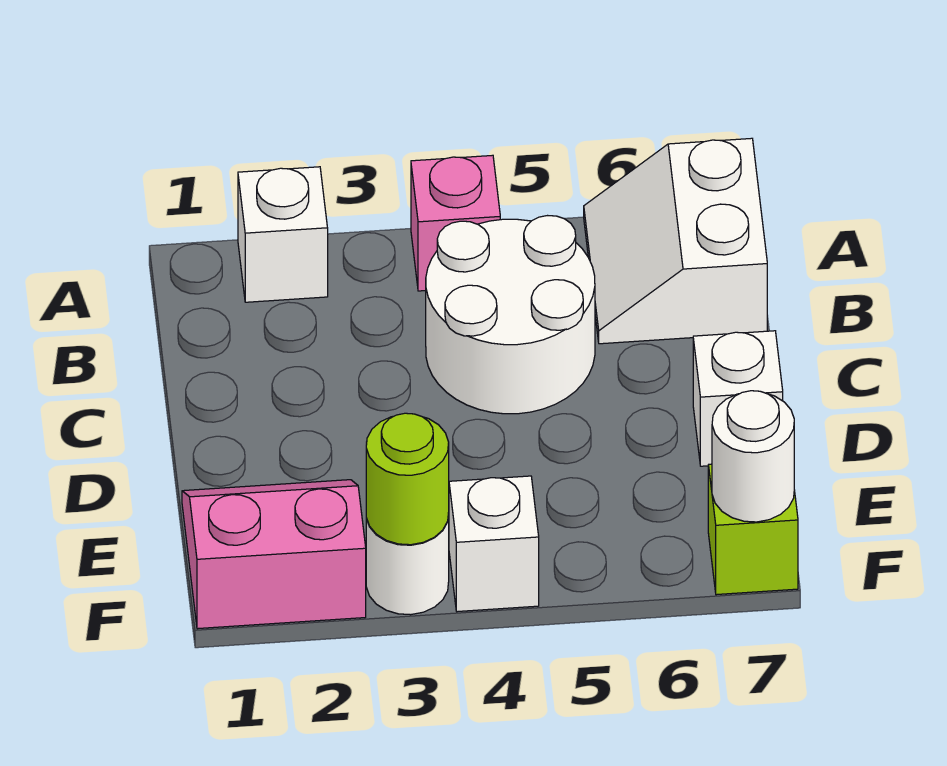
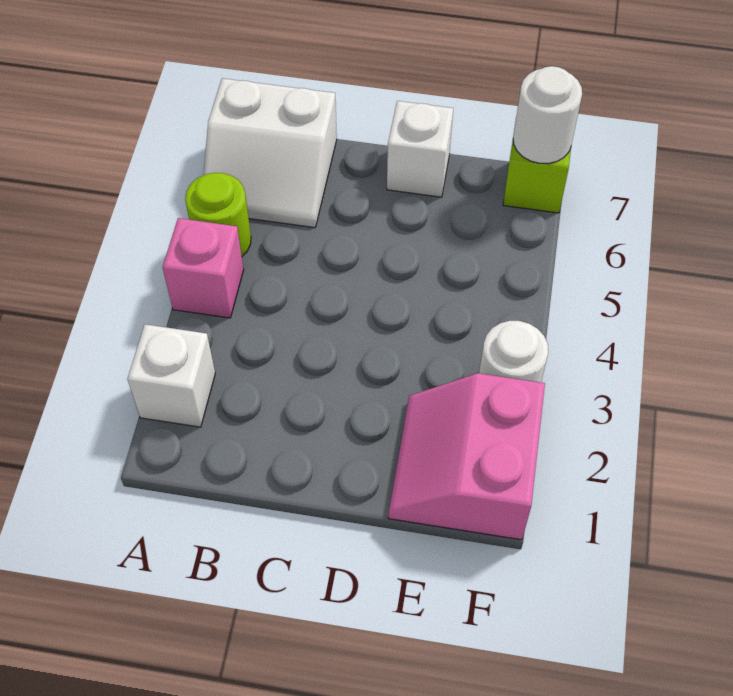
white 2x2 round brick [426,216,595,414] -> none
lime 1x1 round brick [366,413,449,545] -> lime 1x1 round brick moved to [185,173,251,256]
white 1x1 brick [449,476,539,612] -> none

